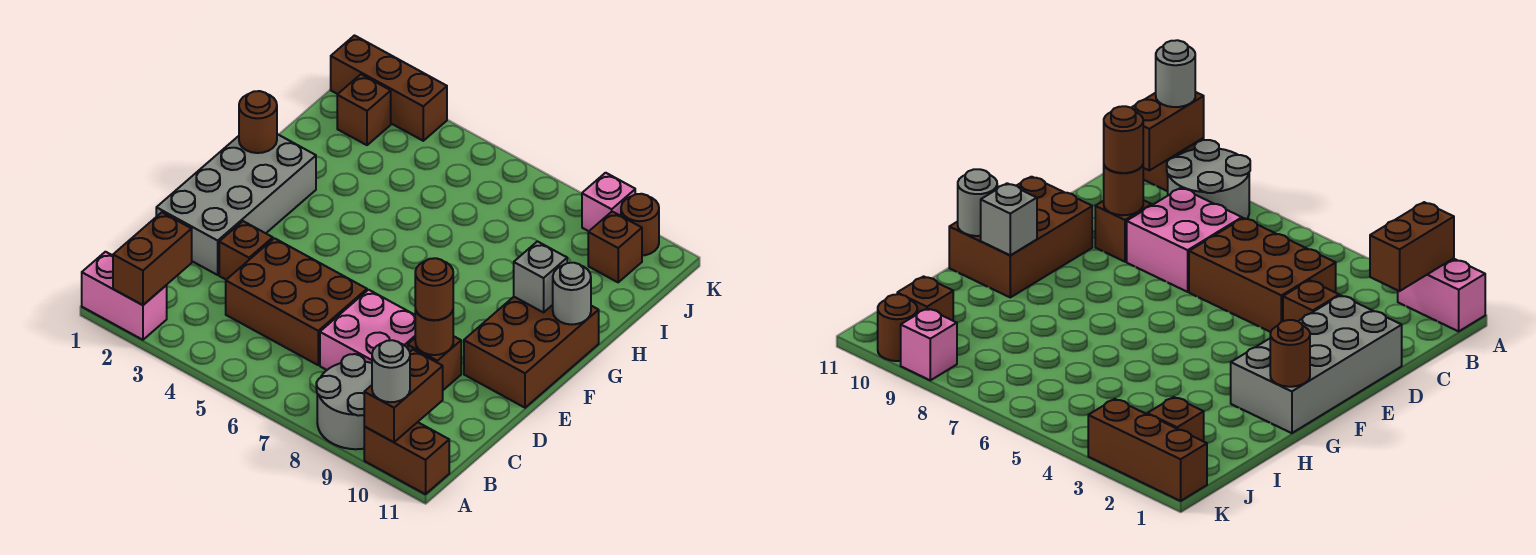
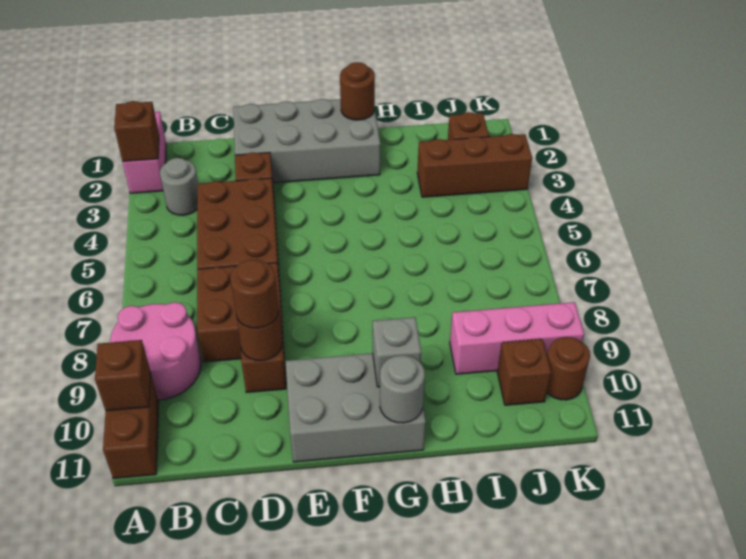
brown 1x2 brick [113,212,192,305] -> brown 1x1 brick [114,101,159,161]
grey 2x2 round brick [316,354,372,449] -> pink 2x2 round brick [110,302,201,400]
brown 1x2 brick [364,350,443,442] -> brown 1x1 brick [95,340,151,411]
grey 1x1 round brick [372,340,410,402] -> grey 1x1 round brick moved to [160,158,198,215]
pink 2x2 brick [320,290,415,370] -> brown 2x2 brick [197,263,284,362]
brown 2x3 brick [464,297,599,408] -> grey 2x3 brick [286,353,426,462]
brown 1x3 brick [331,36,447,141] -> brown 1x3 brick turned to [417,134,532,197]
pink 1x1 brick [582,173,635,231] -> pink 1x3 brick [450,302,584,374]

